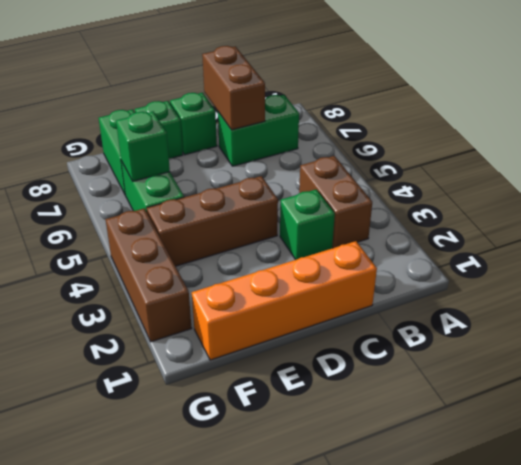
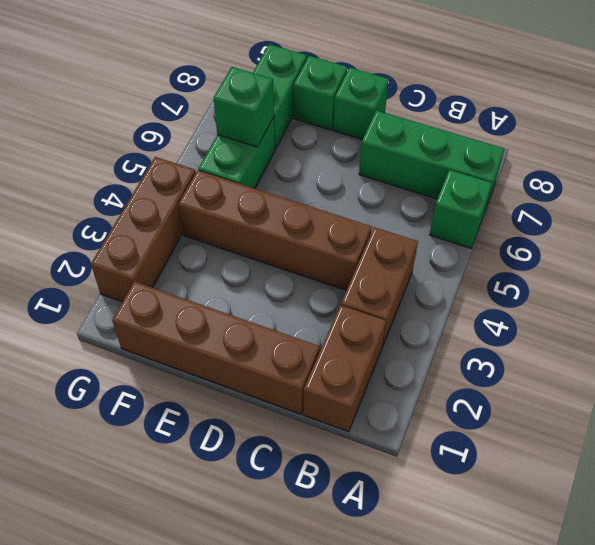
green 1x2 brick [218,95,299,166] -> green 1x3 brick [359,110,504,210]
orange 1x4 brick [192,241,377,360] -> brown 1x4 brick [112,281,320,414]
green 1x1 brick [280,189,335,260] -> green 1x1 brick moved to [430,170,492,248]
brown 1x2 brick [202,46,265,130] -> brown 1x2 brick moved to [303,305,386,432]
brown 1x3 brick [147,176,278,266] -> brown 1x4 brick [178,170,372,290]

